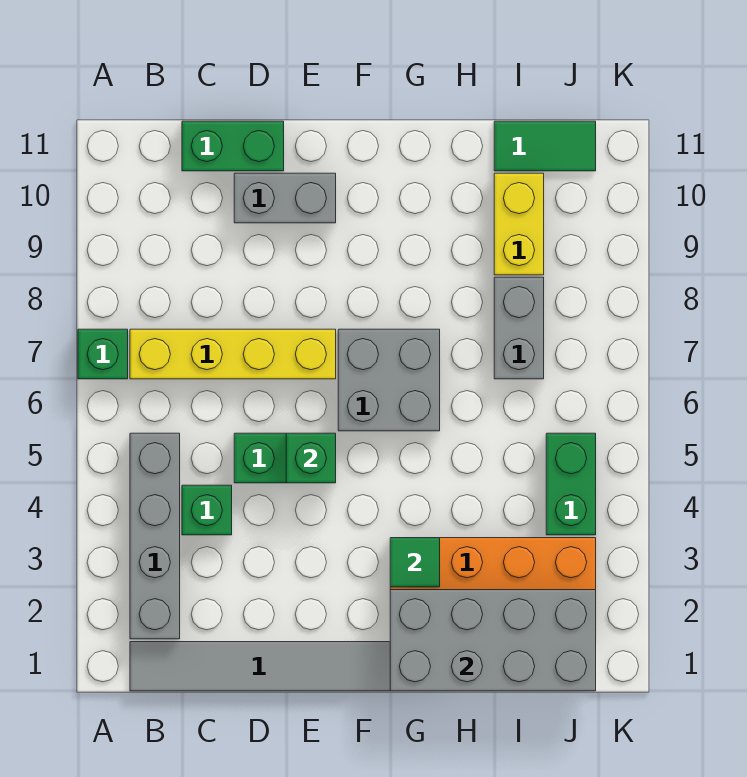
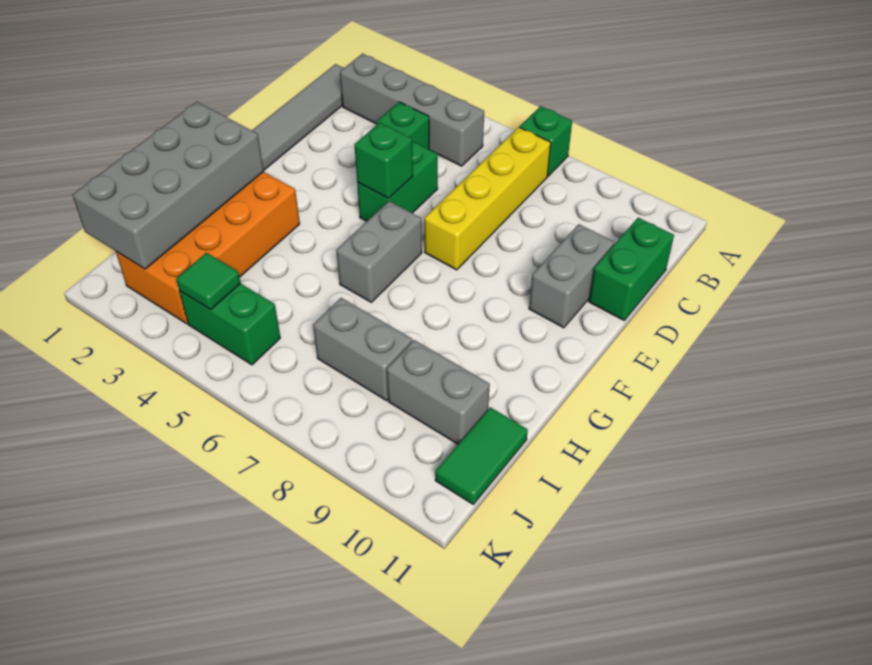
grey 2x2 brick [338,329,440,431] -> grey 1x2 brick [336,201,422,302]
green 1x1 tile [390,538,440,587] -> green 1x1 tile moved to [176,253,240,310]
yellow 1x2 brick [494,173,544,275] -> grey 1x2 brick [387,340,490,444]

